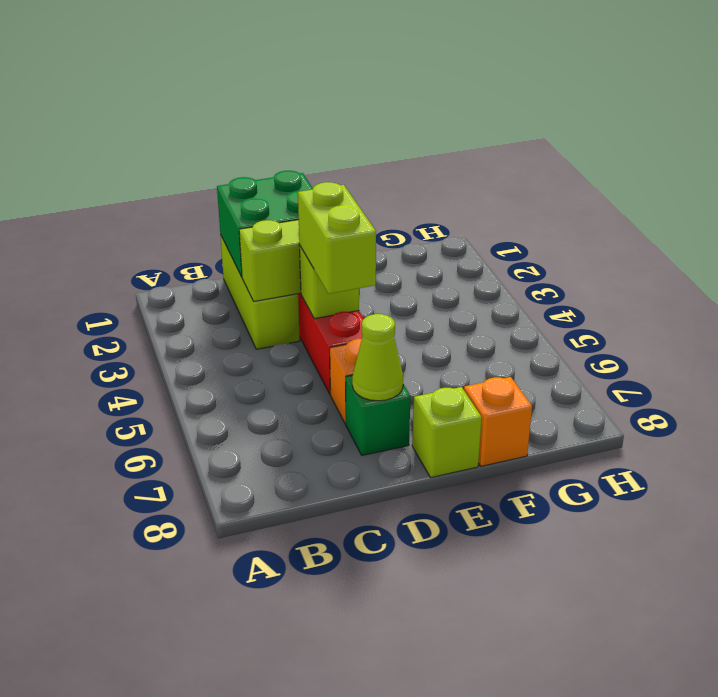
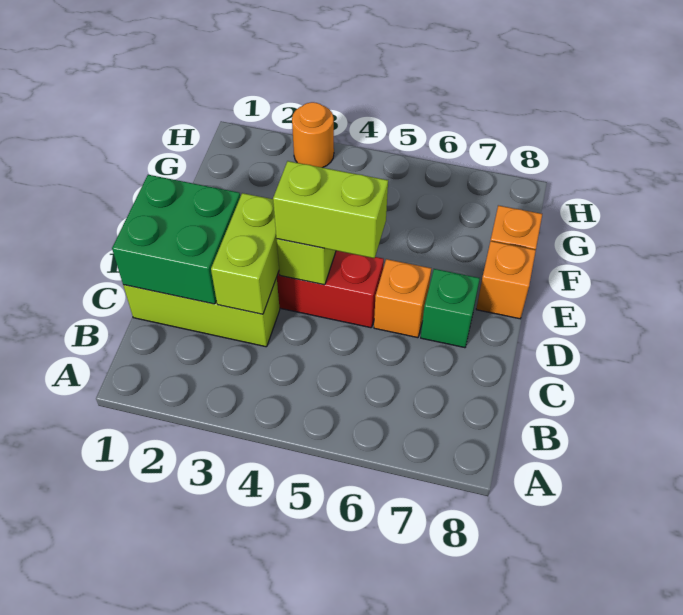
lime 1x1 cone [352,314,403,401] -> none
lime 1x1 brick [412,387,482,478] -> orange 1x1 brick [476,241,536,319]
none -> orange 1x1 round brick [292,102,334,168]

